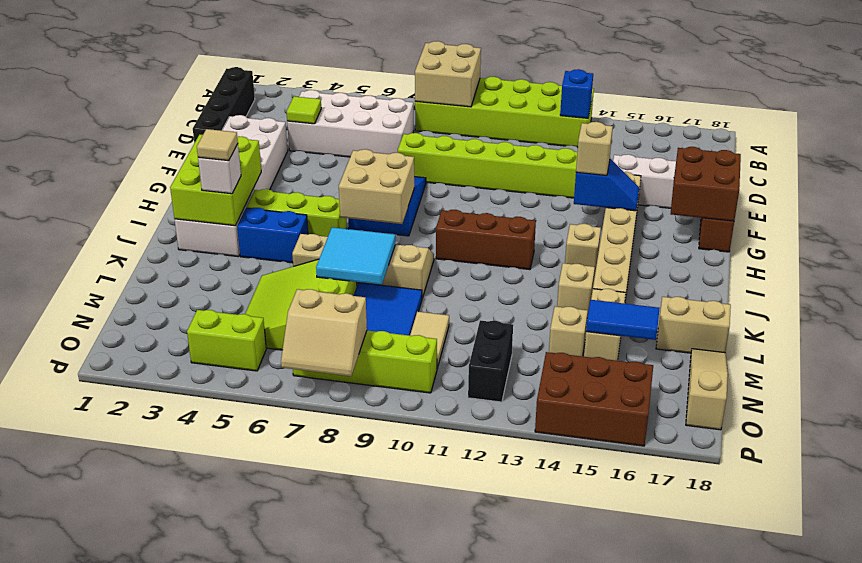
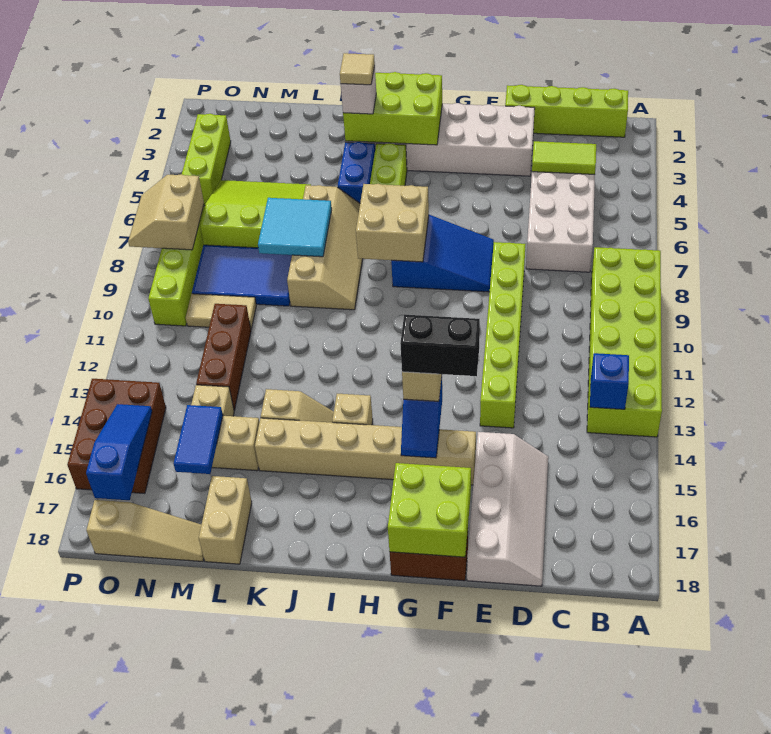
tan 2x2 brick [415,41,481,107] -> none
black 1x4 brick [193,67,255,143] -> lime 1x4 brick [505,85,628,137]
lime 1x1 tile [287,96,321,124] -> lime 1x2 tile [532,141,596,174]
brown 2x2 brick [671,147,741,221] -> lime 2x2 brick [388,463,471,557]
brown 1x3 brick [436,210,536,270] -> brown 1x3 brick moved to [196,304,251,410]
black 1x2 brick [468,320,513,402] -> black 1x2 brick moved to [400,315,480,376]
lime 1x2 brick [187,310,266,371] -> lime 1x3 brick [182,114,231,205]
none -> blue 1x3 slope [86,404,152,500]

